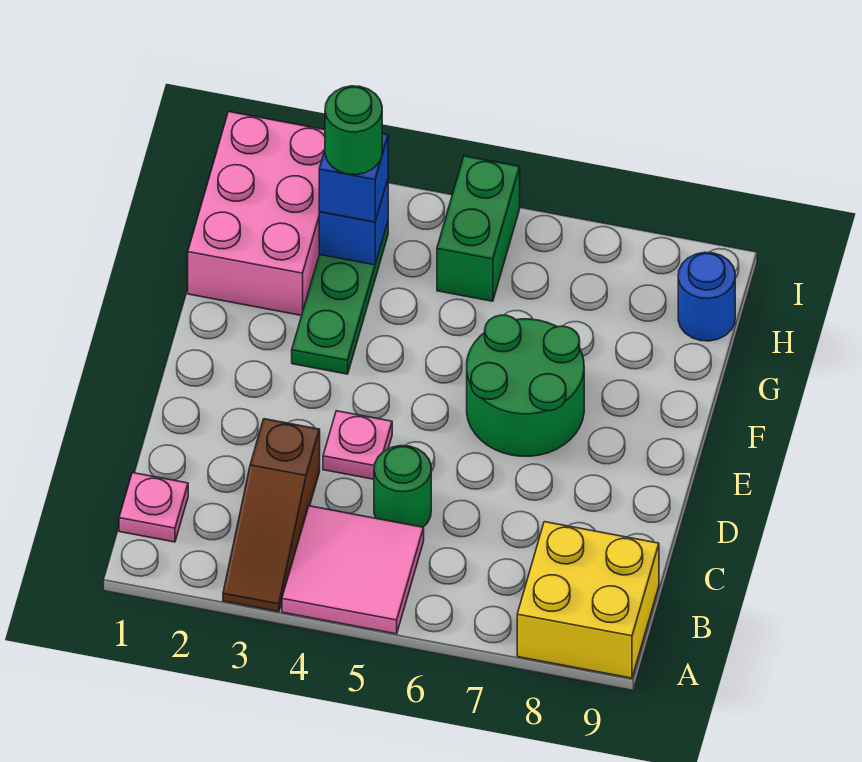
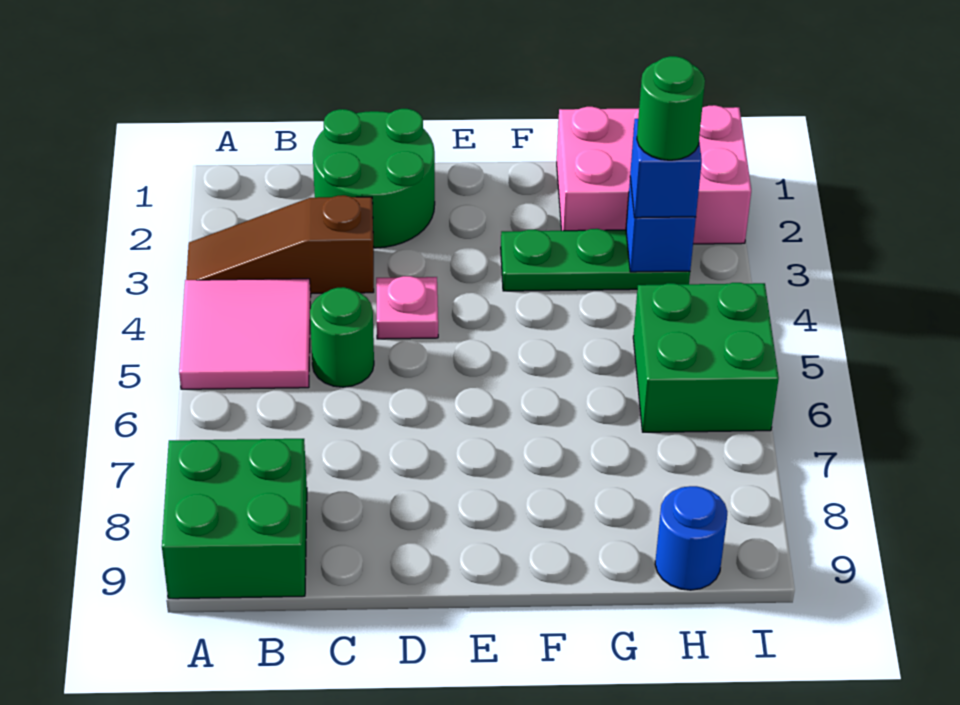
yellow 2x2 brick [517,522,659,678] -> green 2x2 brick [162,439,307,599]
pink 1x1 plate [119,473,188,542] -> none
green 2x2 round brick [467,315,584,456] -> green 2x2 round brick moved to [313,109,435,248]
green 1x2 brick [437,156,520,301] -> green 2x2 brick [633,283,779,432]

